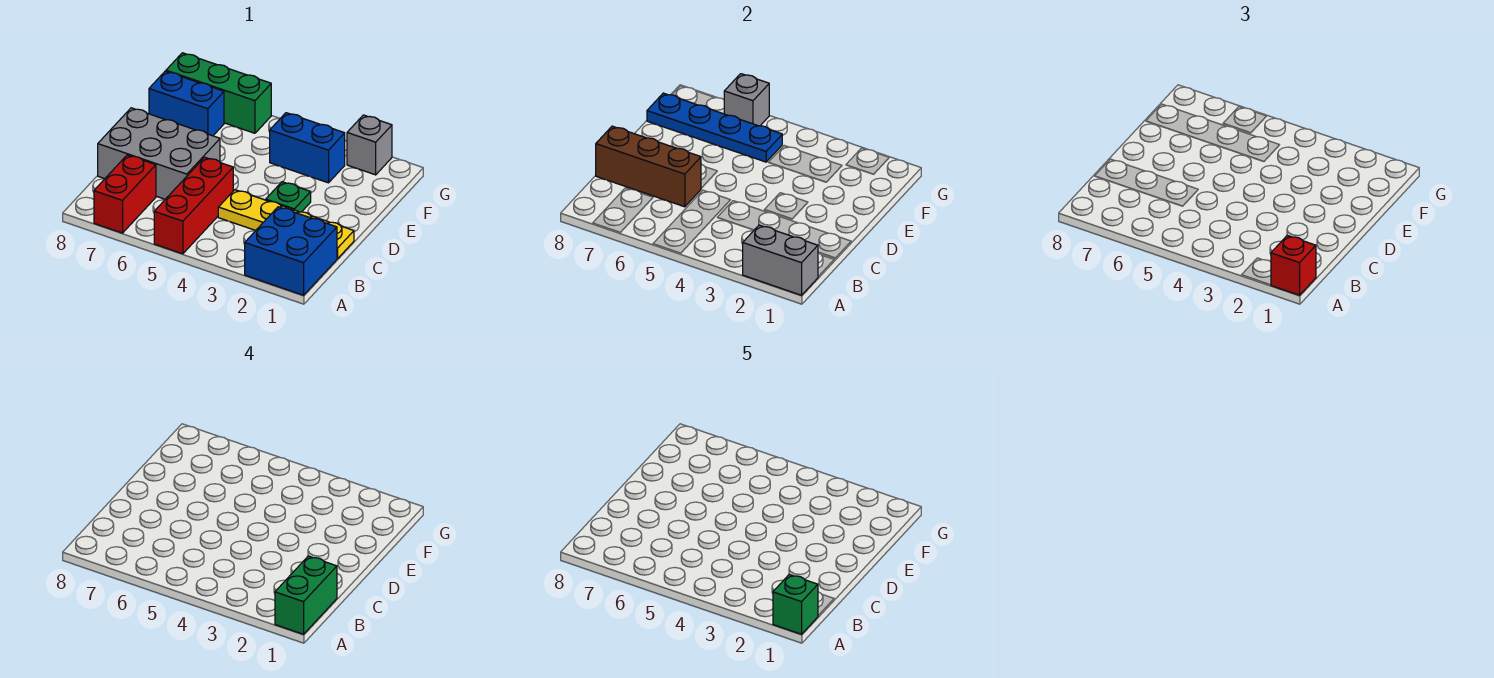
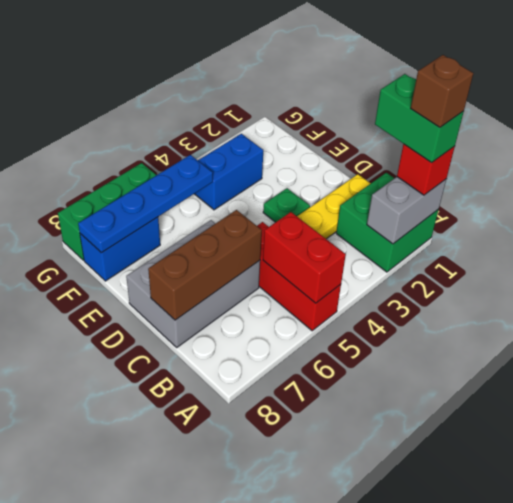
blue 2x2 brick [245,207,337,295] -> green 2x2 brick [336,173,439,272]
green 1x1 brick [773,575,818,634] -> brown 1x1 brick [411,55,473,127]
red 1x2 brick [94,155,156,233] -> red 1x2 brick moved to [263,212,346,303]
grey 1x1 brick [347,115,392,175] -> none
grey 1x1 brick [724,74,769,126] -> none

